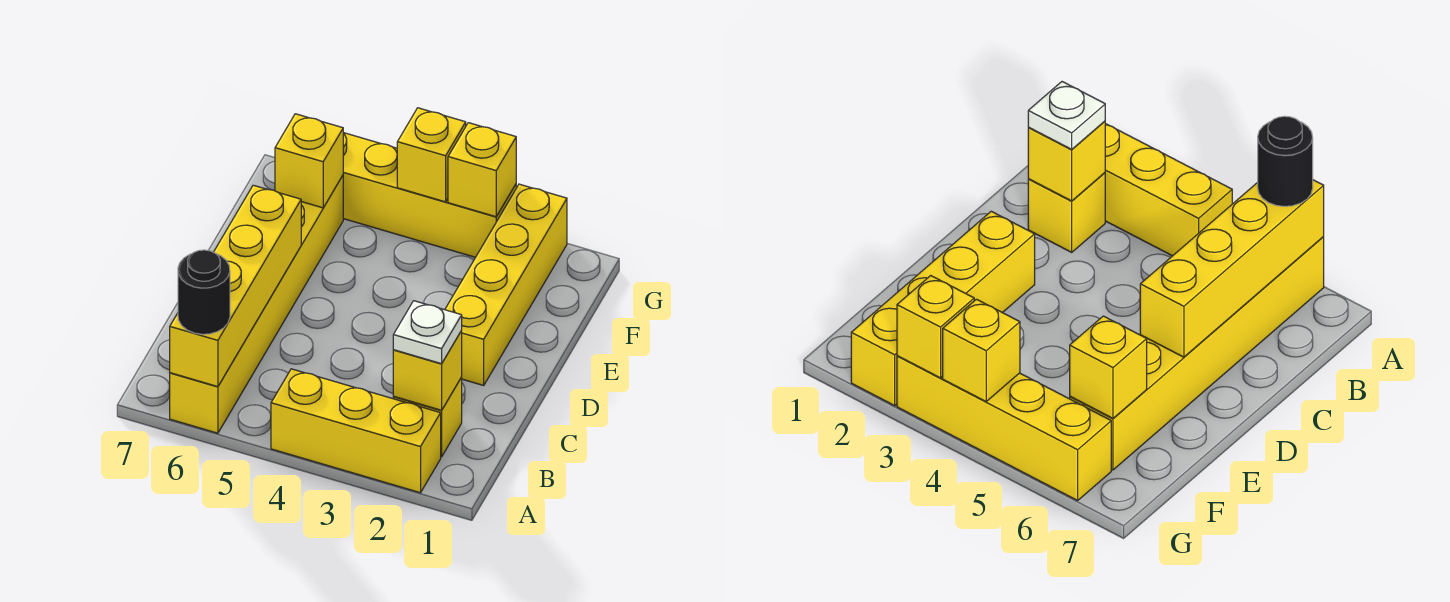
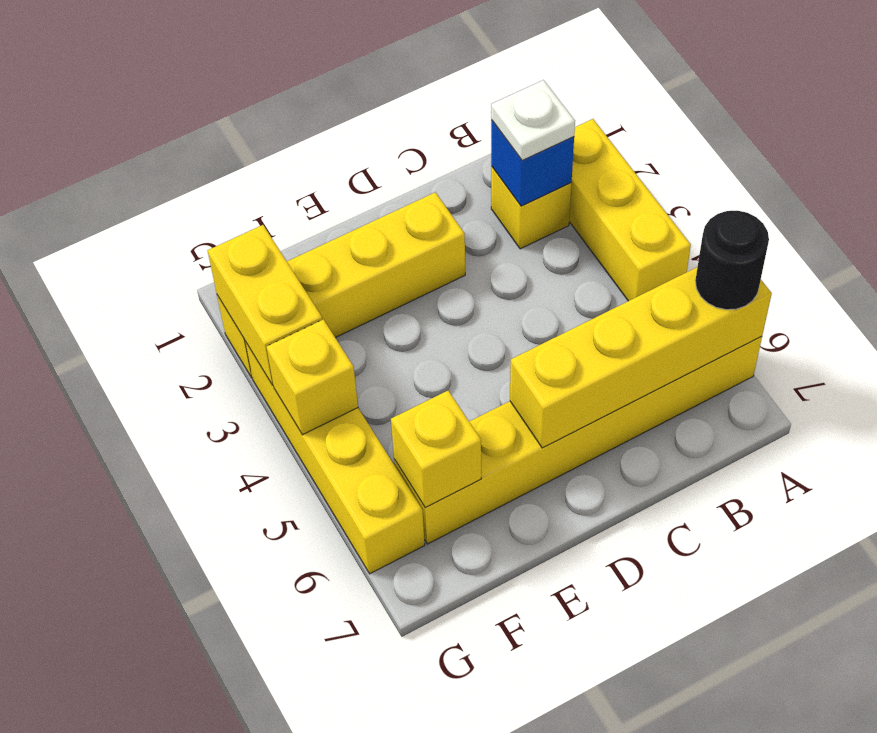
yellow 1x1 brick [393,331,462,410] -> blue 1x1 brick [491,120,574,206]
yellow 1x1 brick [448,123,516,217] -> yellow 1x2 brick [208,225,322,385]

